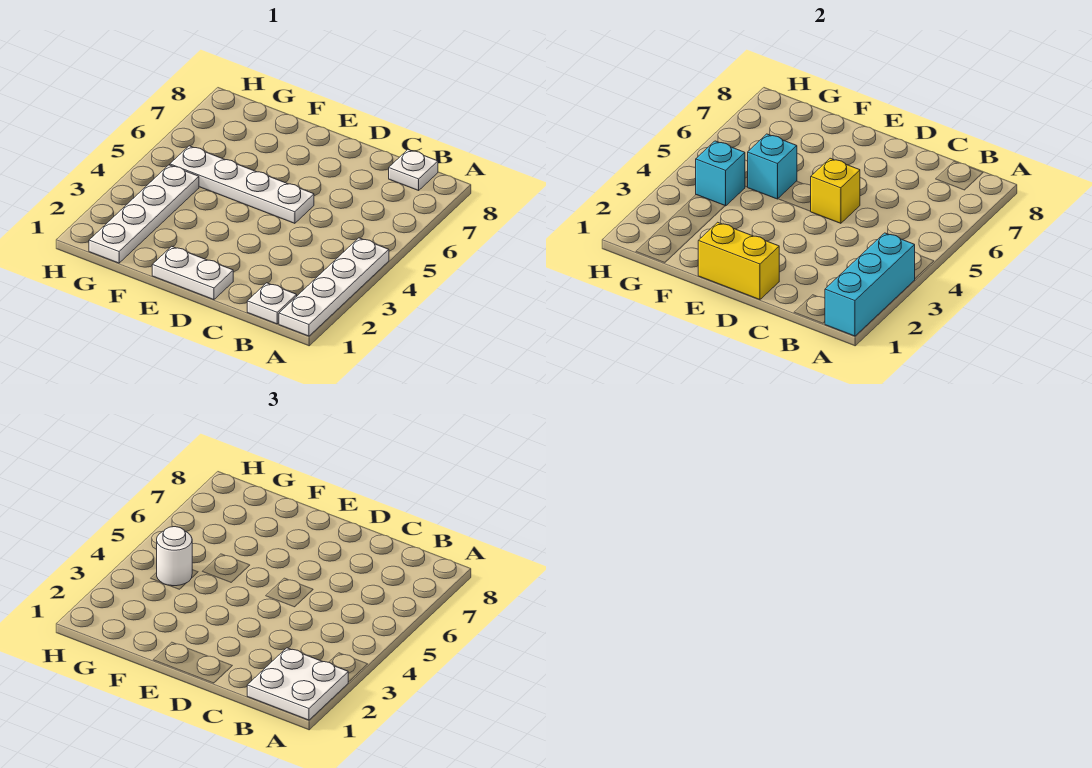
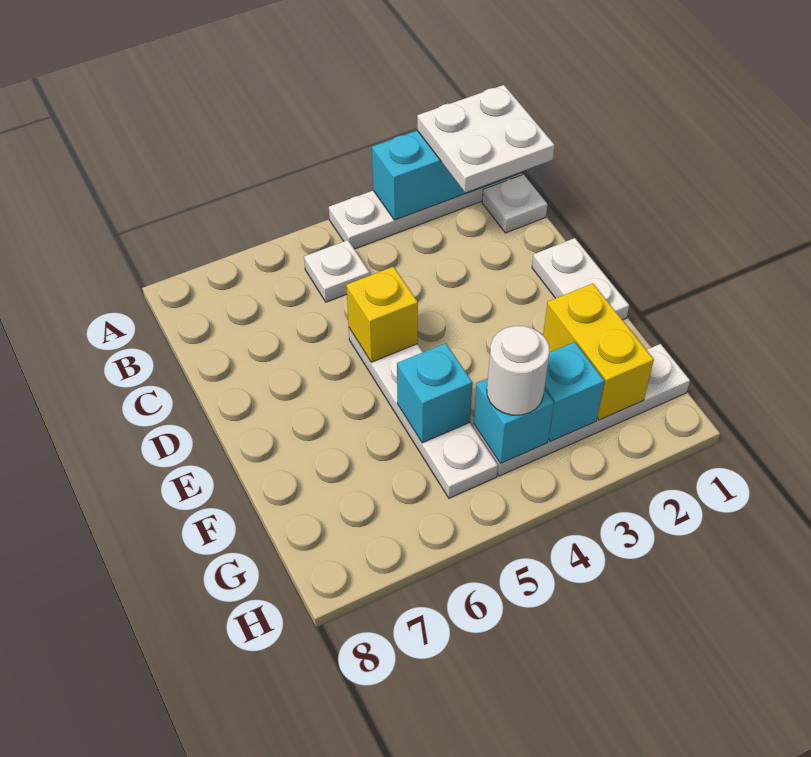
white 1x1 plate [389,150,438,190] -> white 1x1 plate moved to [304,240,370,302]
yellow 1x2 brick [698,222,779,300] -> yellow 1x2 brick moved to [543,283,654,420]
none -> cyan 1x1 brick [544,342,604,442]

